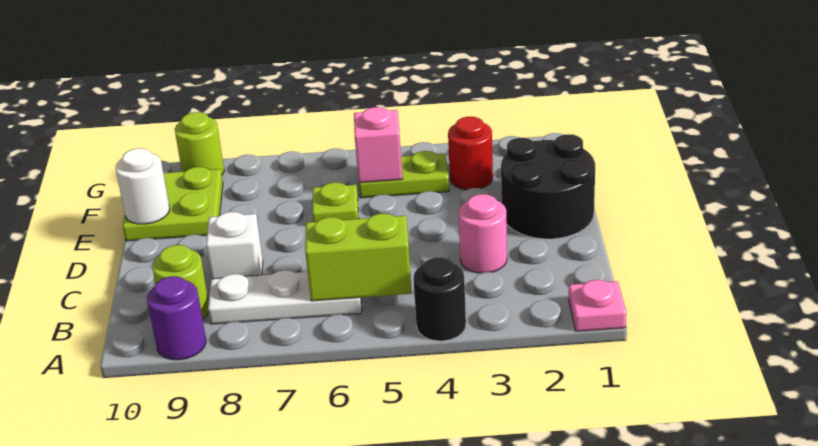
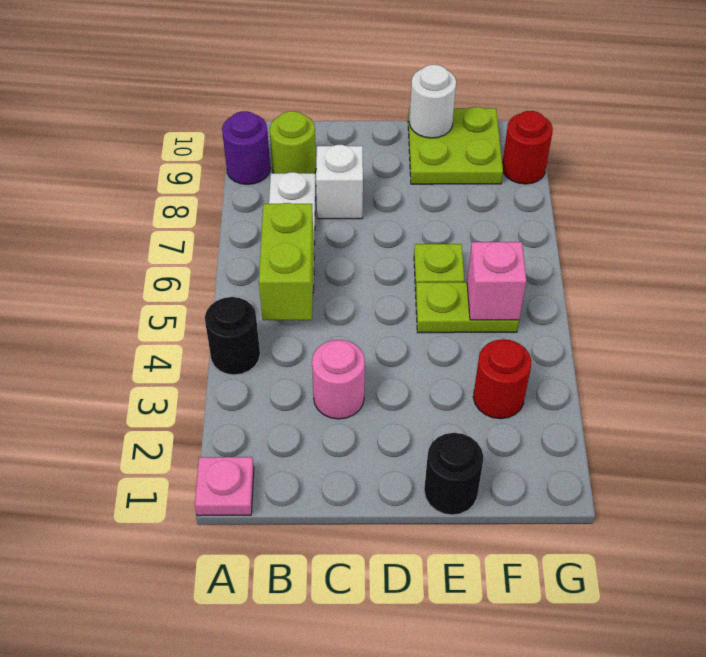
black 2x2 round brick [501,134,595,239] -> black 1x1 round brick [424,433,484,515]
lime 1x2 plate [359,151,449,198] -> lime 1x2 plate turned to [416,282,519,333]
lime 1x1 round brick [175,112,224,175] -> red 1x1 round brick [502,111,553,184]

